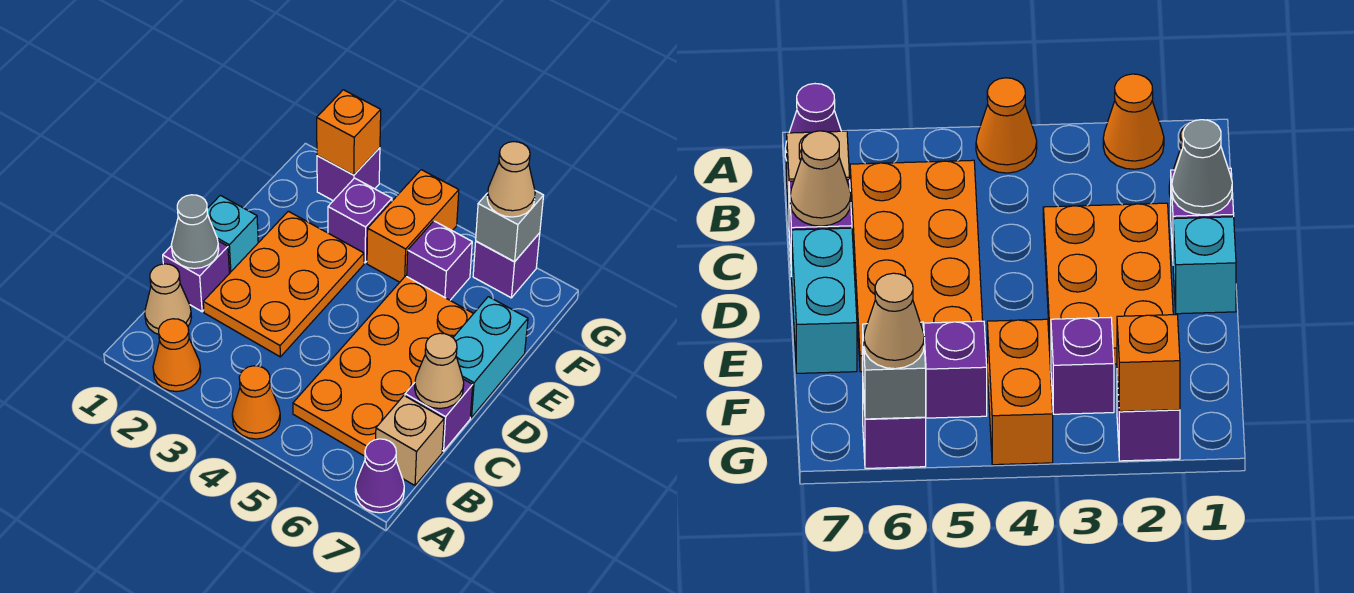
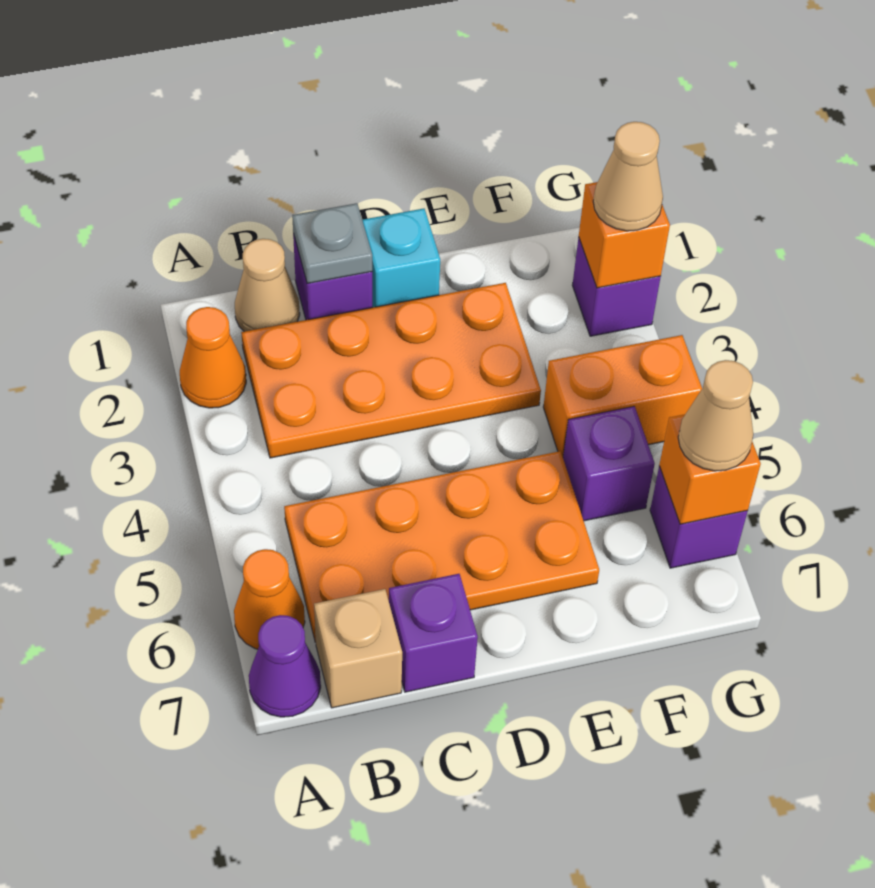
orange 1x1 cone [232,366,280,439] -> orange 1x1 cone moved to [234,549,305,649]
grey 1x1 cone [171,195,219,269] -> grey 1x1 plate [292,203,372,283]
orange 2x3 plate [203,211,364,357] -> orange 2x4 plate [241,283,541,458]
tan 1x1 cone [415,333,464,409] -> tan 1x1 cone moved to [593,122,663,231]
cyan 1x2 brick [453,297,528,417] -> none
purple 1x1 brick [328,178,392,263] -> none
grey 1x1 brick [476,191,544,262] -> orange 1x1 brick [659,414,761,524]

